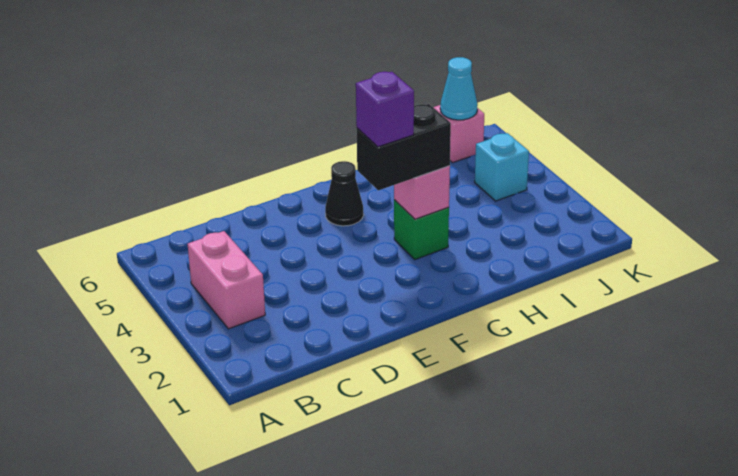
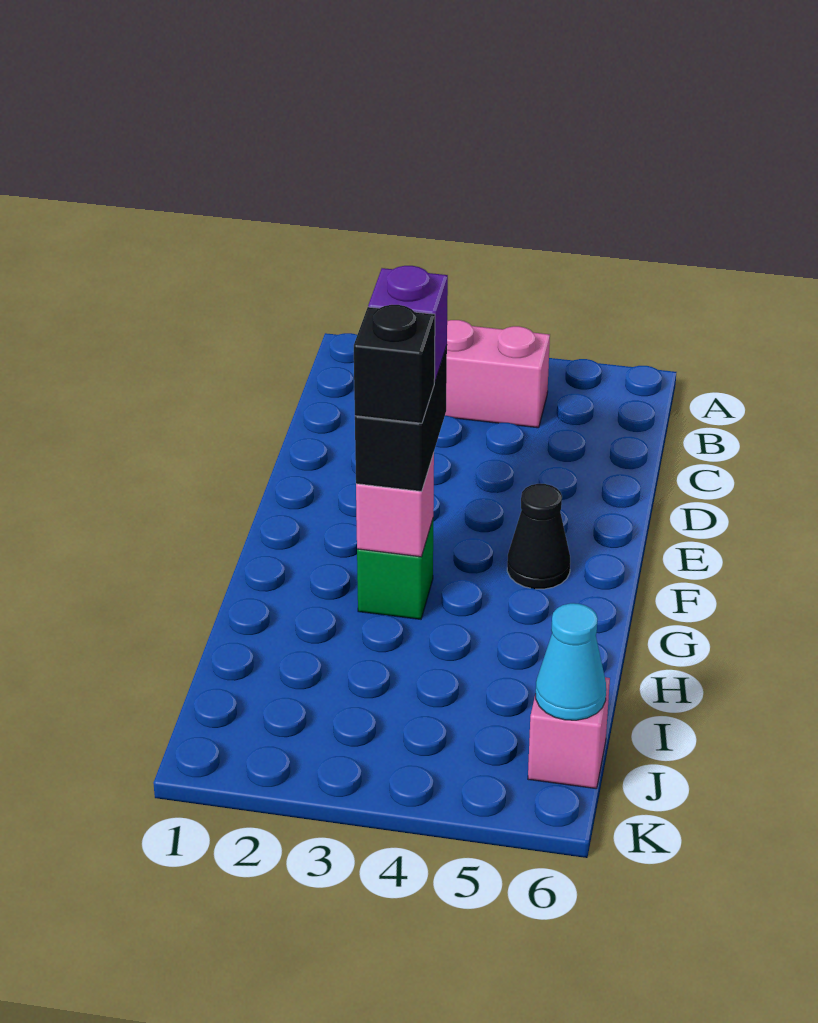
none -> black 1x1 brick [354,305,435,423]
cyan 1x1 brick [475,133,529,201] -> none

